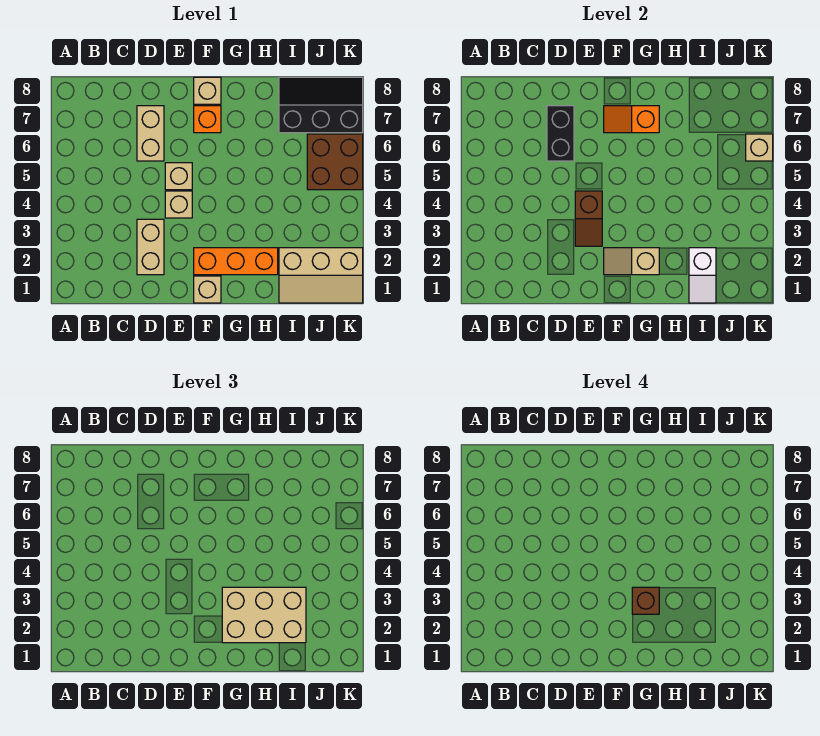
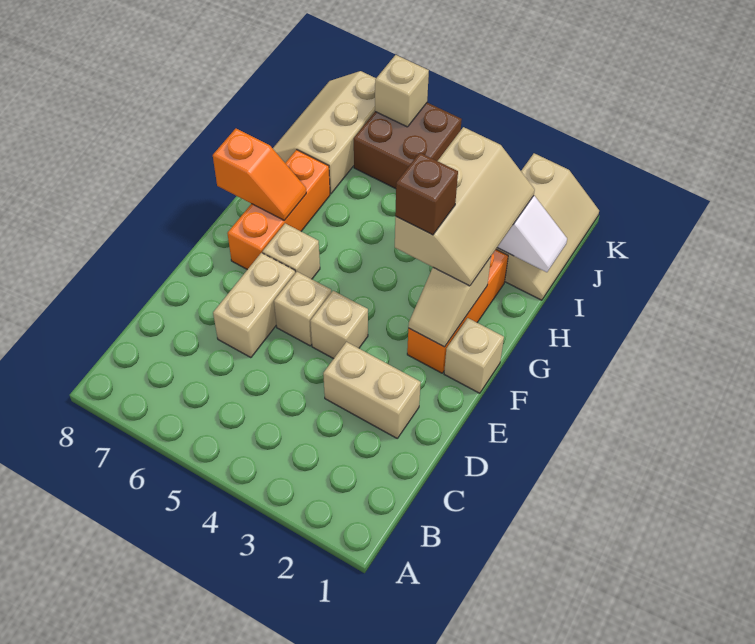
tan 1x2 brick [137,106,164,161] -> tan 1x2 brick turned to [213,253,295,358]
black 1x2 brick [547,106,574,161] -> none
brown 1x2 slope [575,191,602,246] -> none
orange 1x1 brick [194,106,221,133] -> orange 1x3 brick [227,150,330,270]
orange 1x2 slope [604,106,659,133] -> orange 1x2 slope turned to [213,129,306,220]
tan 1x1 brick [194,77,221,104] -> tan 1x1 brick moved to [262,223,320,279]
tan 2x3 brick [222,587,306,643] -> tan 2x3 slope [395,127,535,286]
black 2x3 slope [279,77,363,133] -> tan 2x3 slope [273,71,376,194]

